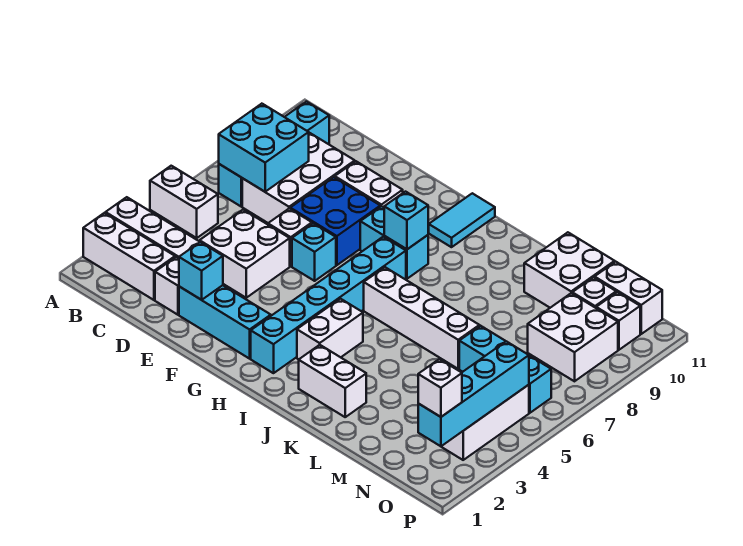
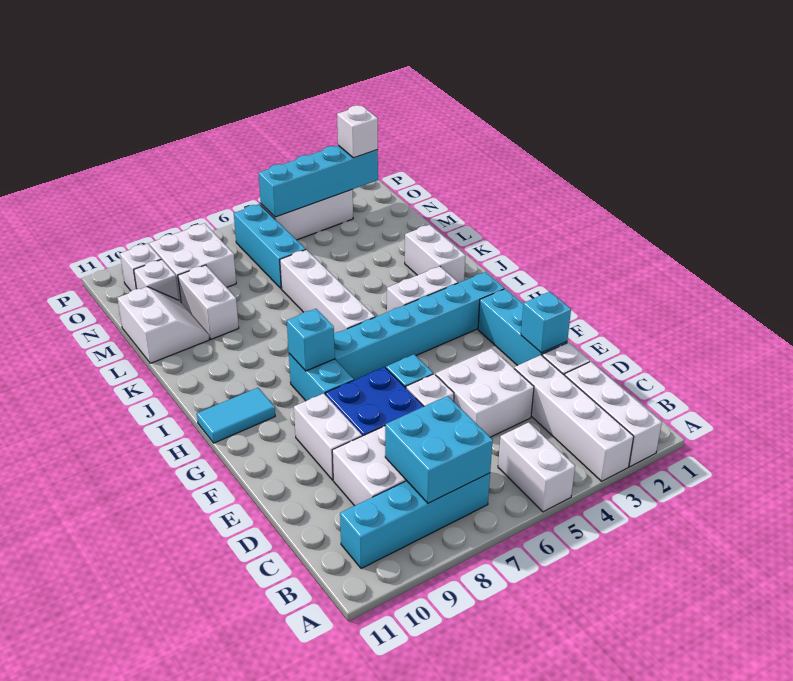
white 2x2 brick [524,232,615,308] -> white 2x2 slope [117,287,209,363]
white 1x2 brick [595,262,662,334] -> white 1x2 brick moved to [178,265,239,339]

